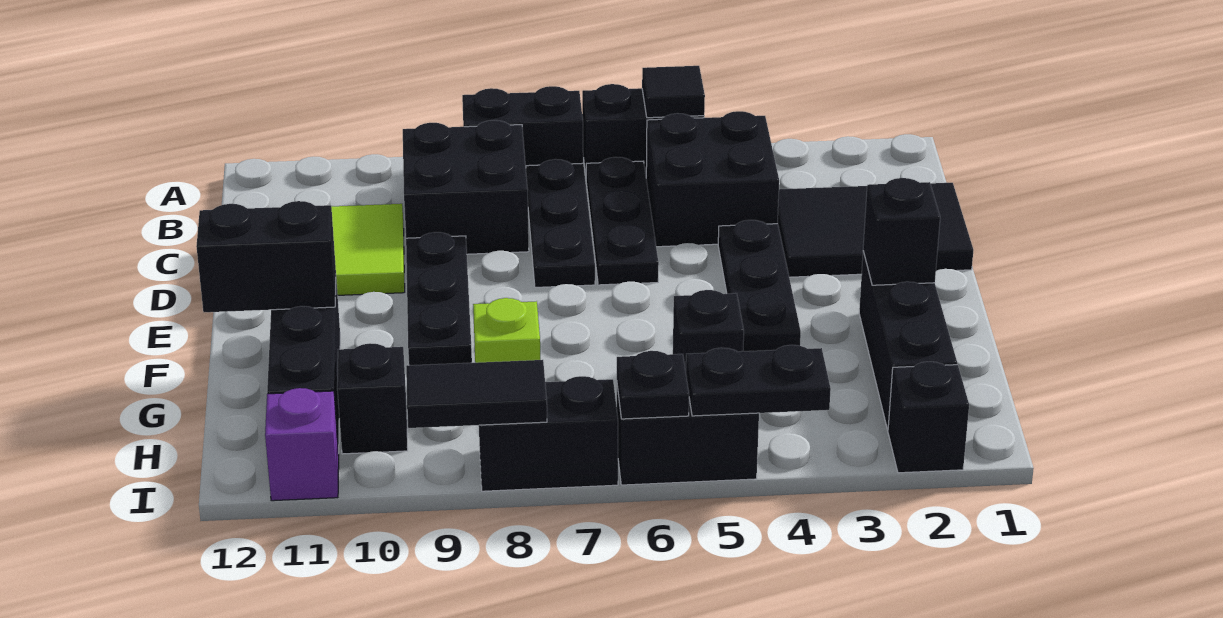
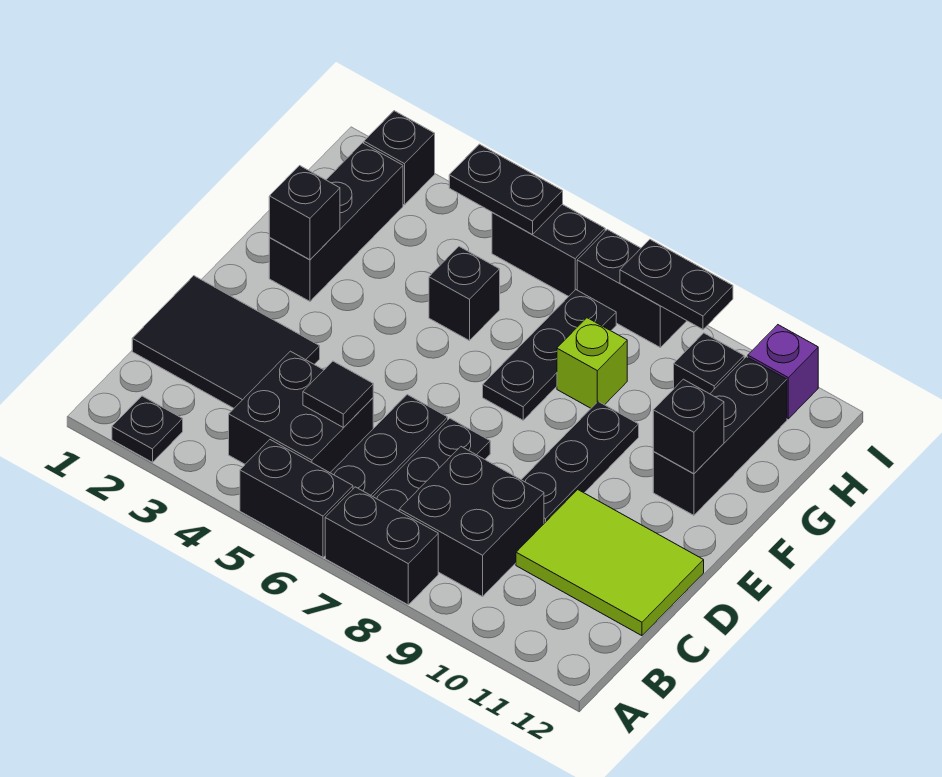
black 1x1 tile [642,66,705,118] -> black 1x1 tile moved to [303,361,373,428]
black 1x3 plate [718,220,801,351] -> black 1x3 plate moved to [483,290,616,420]
black 1x2 brick [196,201,336,312] -> black 1x1 brick [653,379,724,474]
black 1x1 plate [617,351,689,419] -> black 1x1 plate moved to [112,396,183,462]
black 1x2 tile [406,360,547,428] -> black 1x2 plate [620,240,733,329]

